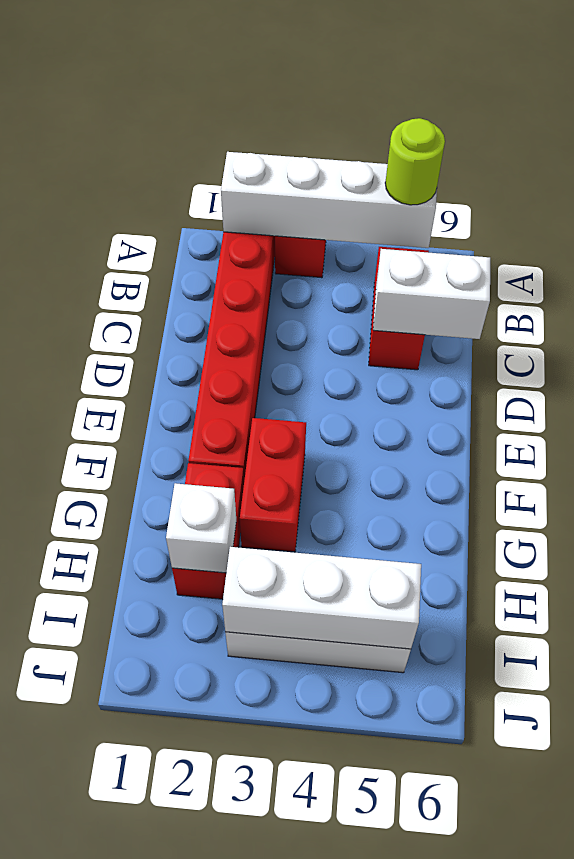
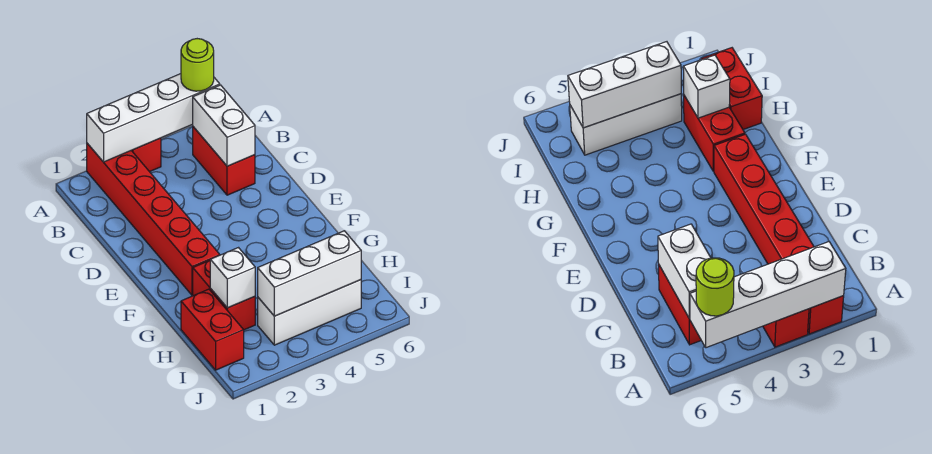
white 1x2 brick [373,249,490,339] -> white 1x2 brick turned to [193,85,255,166]
red 1x2 brick [240,418,306,552] -> red 1x2 brick moved to [181,289,244,370]

